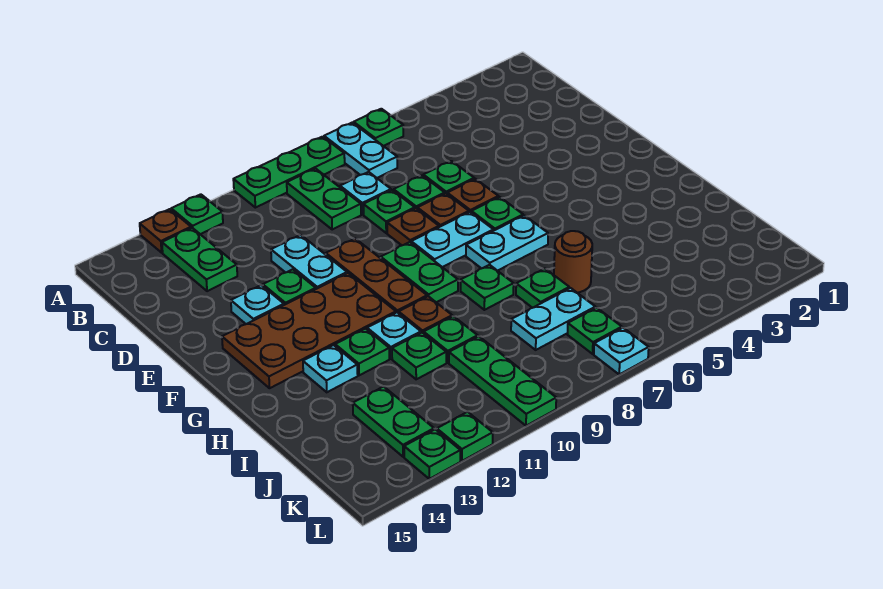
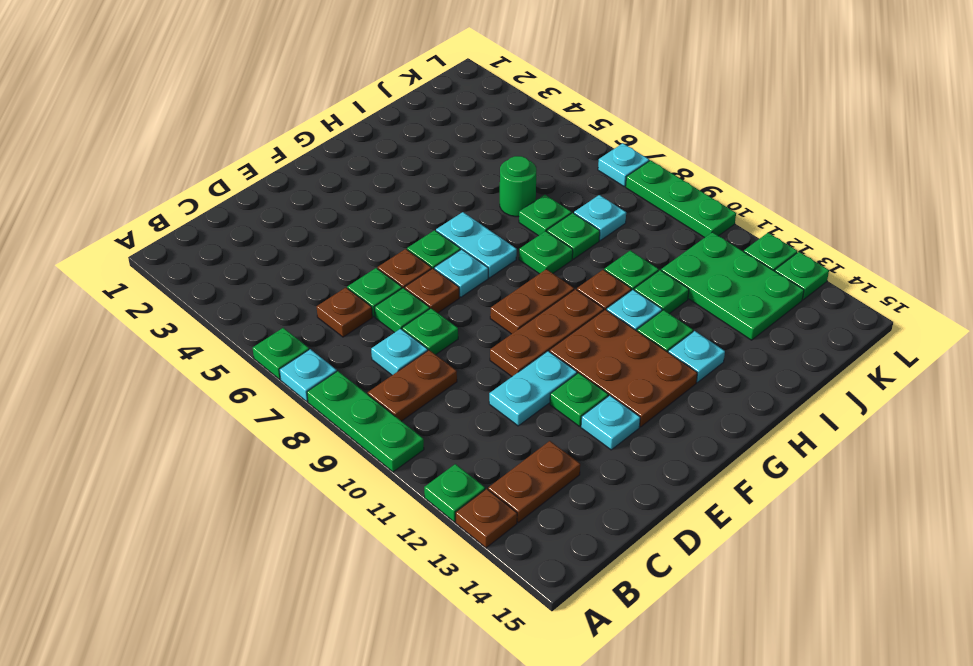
cyan 1x2 plate [324,123,397,178] -> cyan 1x1 plate [279,349,337,401]
green 1x2 plate [287,169,361,229] -> brown 1x2 plate [368,350,457,421]
green 1x2 plate [162,228,237,291] -> brown 1x2 plate [488,441,580,522]
brown 1x1 plate [387,208,439,245] -> brown 1x1 plate moved to [317,288,372,337]
cyan 1x2 plate [411,212,493,267] -> cyan 1x1 plate [434,249,488,297]
green 1x2 plate [381,242,458,302] -> brown 1x2 plate [490,269,574,334]
brown 2x4 plate [222,273,396,388] -> brown 2x3 plate [549,310,697,427]
brown 1x1 round brick [554,231,592,293] -> green 1x1 round brick [500,156,536,217]
cyan 1x2 plate [511,288,595,350] -> cyan 1x1 plate [574,195,626,240]
green 1x3 plate [449,336,556,426] -> green 1x3 plate turned to [626,160,736,238]
green 1x2 plate [353,387,434,457] -> green 2x3 plate [661,232,804,340]
green 1x1 plate [567,308,622,354] -> green 1x1 plate moved to [547,213,600,259]

